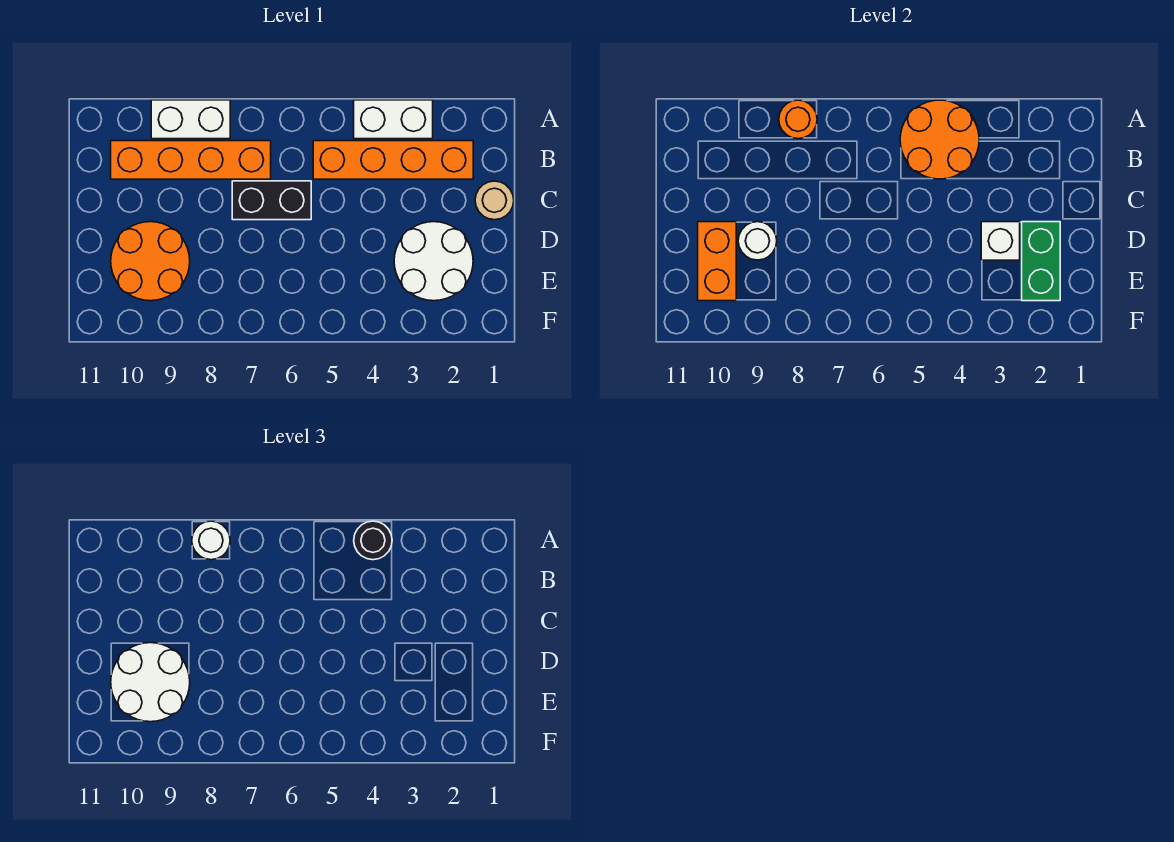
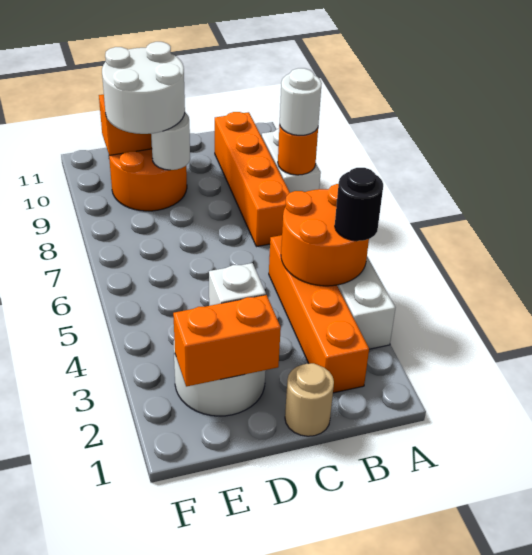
black 1x2 brick [232,181,311,220] -> none
green 1x2 brick [1022,222,1060,301] -> orange 1x2 brick [173,295,281,387]

